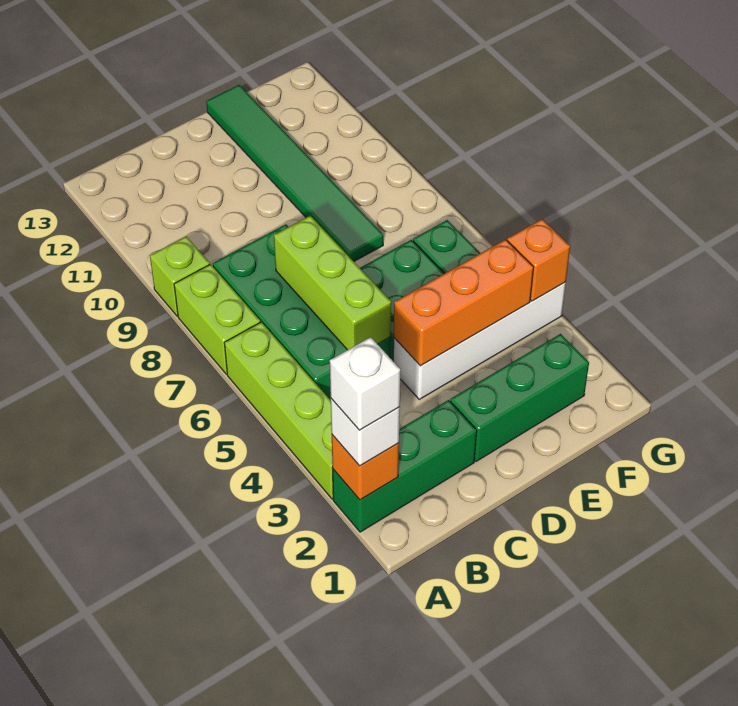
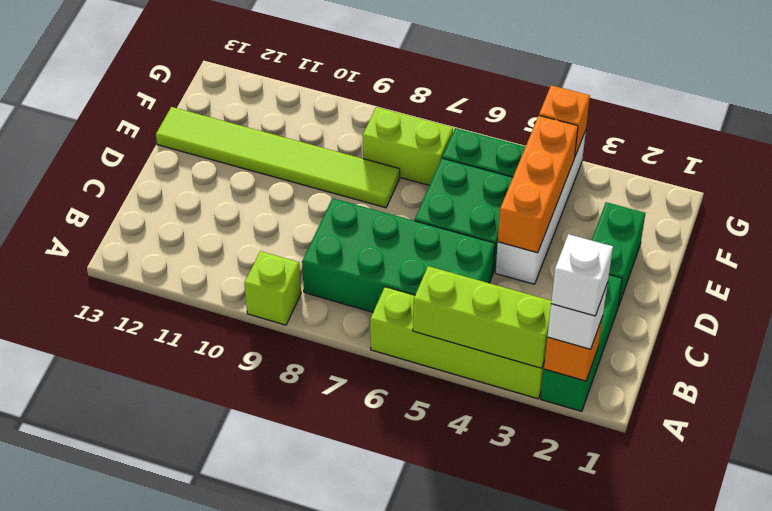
lime 1x2 brick [174,264,260,374] -> lime 1x2 brick moved to [363,107,453,185]
lime 1x3 brick [274,216,391,350] -> lime 1x3 brick moved to [413,266,551,368]
green 1x3 brick [450,334,589,462] -> green 1x2 brick [592,202,645,307]
green 1x6 tile [206,85,383,261] -> lime 1x6 tile [156,107,400,208]

